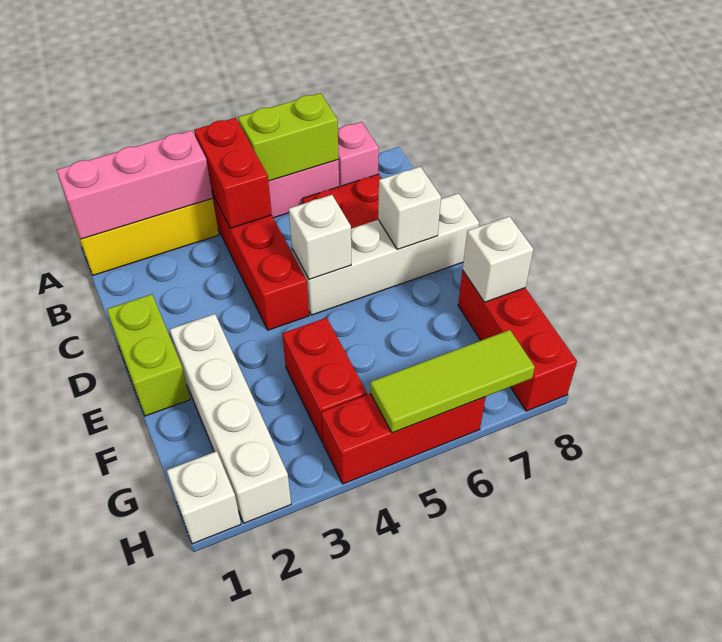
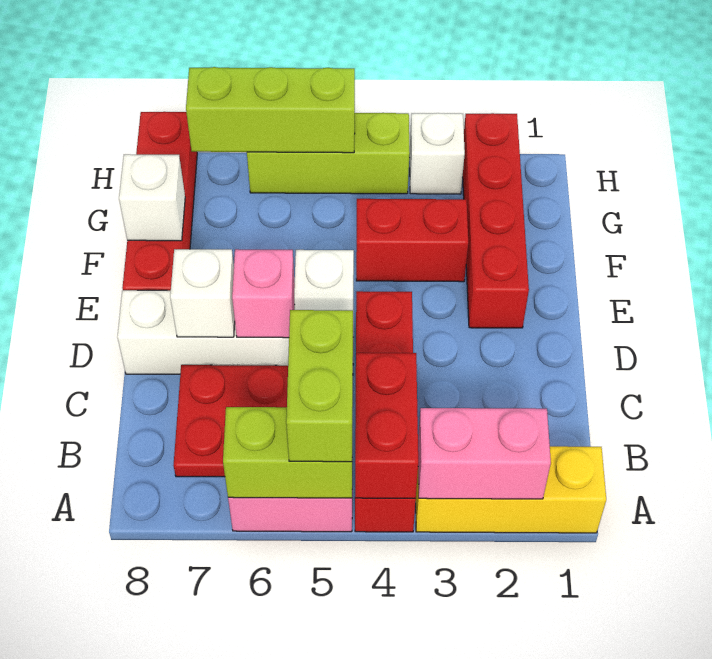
pink 1x3 brick [57,130,213,239] -> pink 1x2 brick [418,408,551,499]
pink 1x1 brick [338,122,379,186] -> pink 1x1 brick moved to [232,249,295,338]
lime 1x2 brick [107,294,190,416] -> lime 1x2 brick moved to [286,310,353,462]
white 1x4 brick [170,314,291,523] -> red 1x4 brick [463,113,529,328]
red 1x2 brick [282,318,367,442] -> red 1x2 brick turned to [356,199,468,282]
red 1x3 brick [458,270,577,411] -> red 1x4 brick [122,112,197,291]
white 1x1 brick [167,451,241,544] -> white 1x1 brick moved to [409,113,465,194]
red 1x3 brick [321,394,486,484] -> lime 1x3 brick [247,113,410,194]
lime 1x3 tile [370,330,535,433] -> lime 1x3 brick [186,67,355,153]

